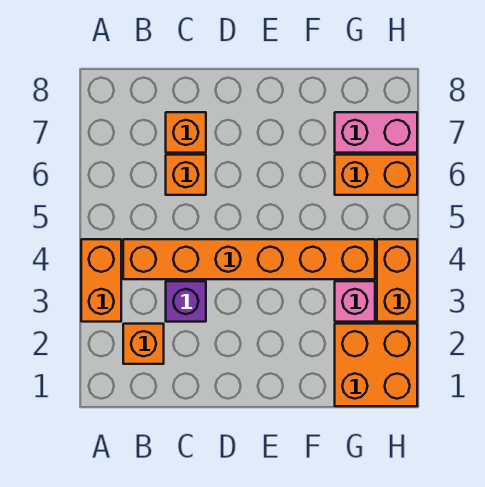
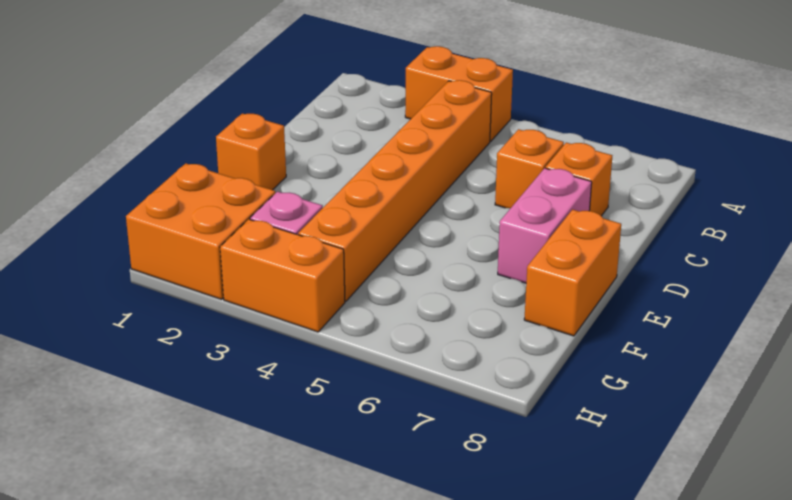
orange 1x1 brick [123,324,164,364] -> orange 1x1 brick moved to [216,114,286,190]
purple 1x1 brick [166,281,206,322] -> none
orange 1x2 brick [335,155,417,195] -> orange 1x2 brick moved to [524,210,621,336]
pink 1x2 brick [335,112,417,153] -> pink 1x2 brick moved to [498,168,592,283]

